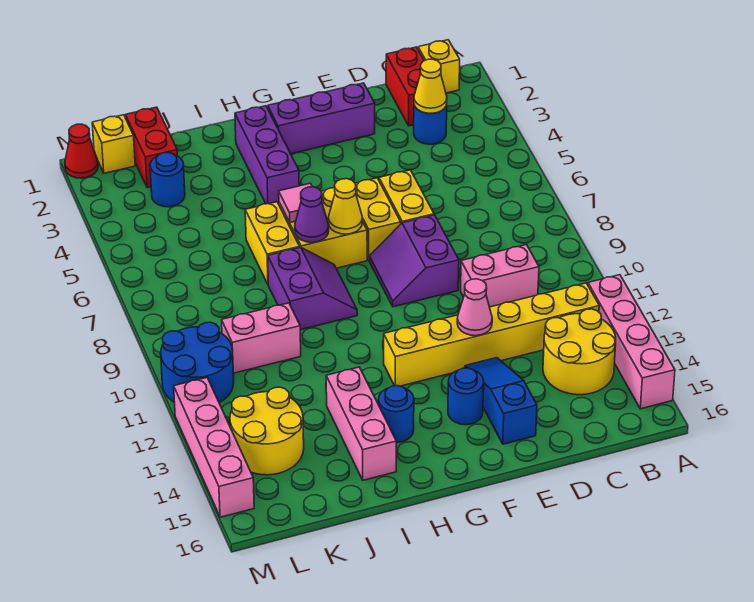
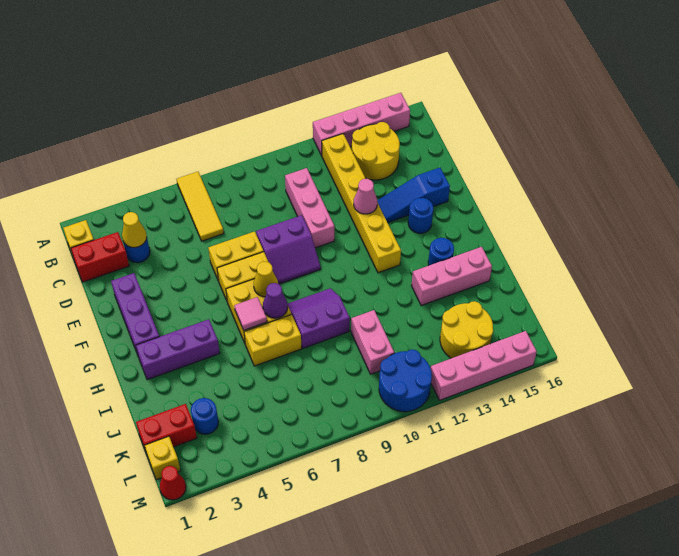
none -> yellow 1x3 tile [177,172,224,241]
pink 1x2 brick [461,245,539,307] -> pink 1x3 brick [285,168,335,248]

